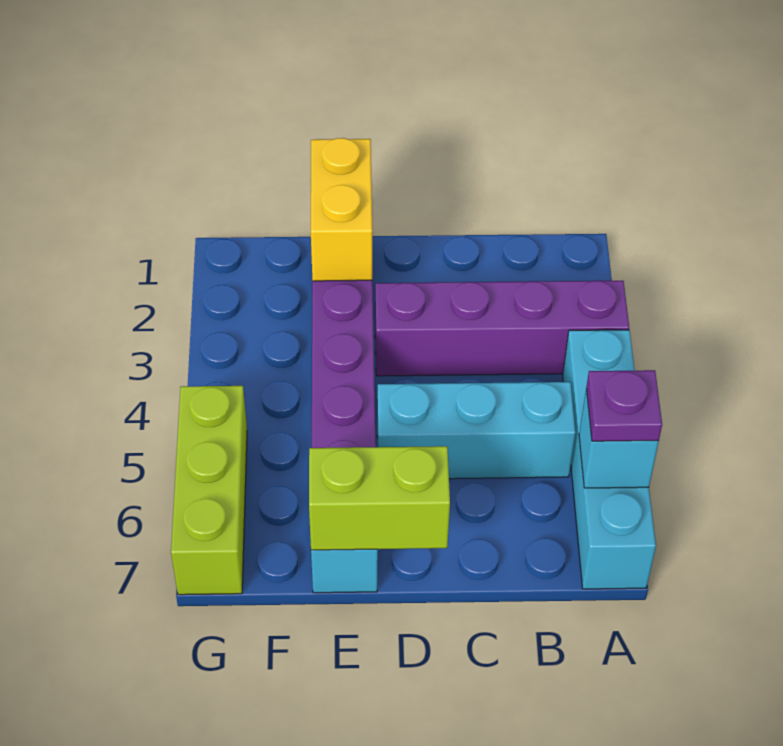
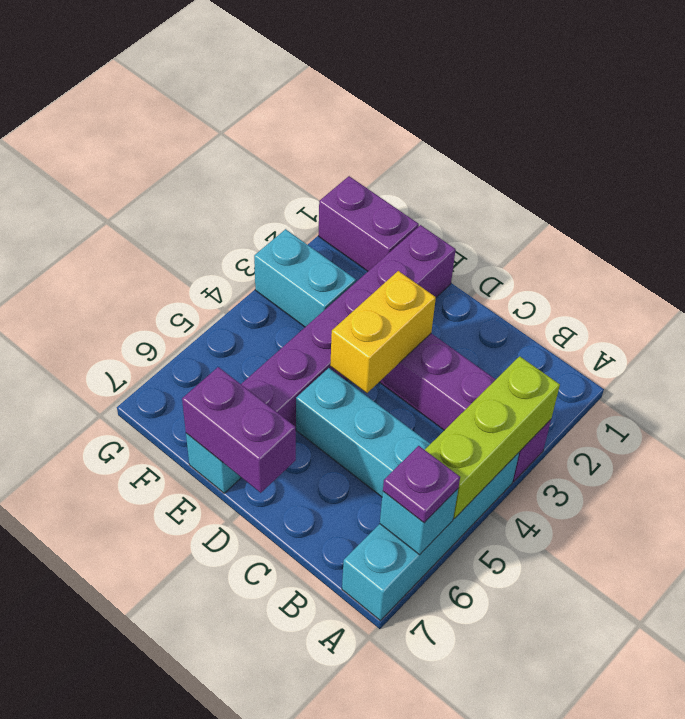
lime 1x2 brick [309,446,450,550] -> purple 1x2 brick [182,367,296,493]
yellow 1x2 brick [311,138,372,281] -> yellow 1x2 brick moved to [330,271,436,393]
none -> purple 1x2 brick [319,176,419,271]
none -> cyan 1x2 brick [254,229,356,327]
lime 1x3 brick [171,386,247,595] -> lime 1x3 brick moved to [425,356,560,518]

